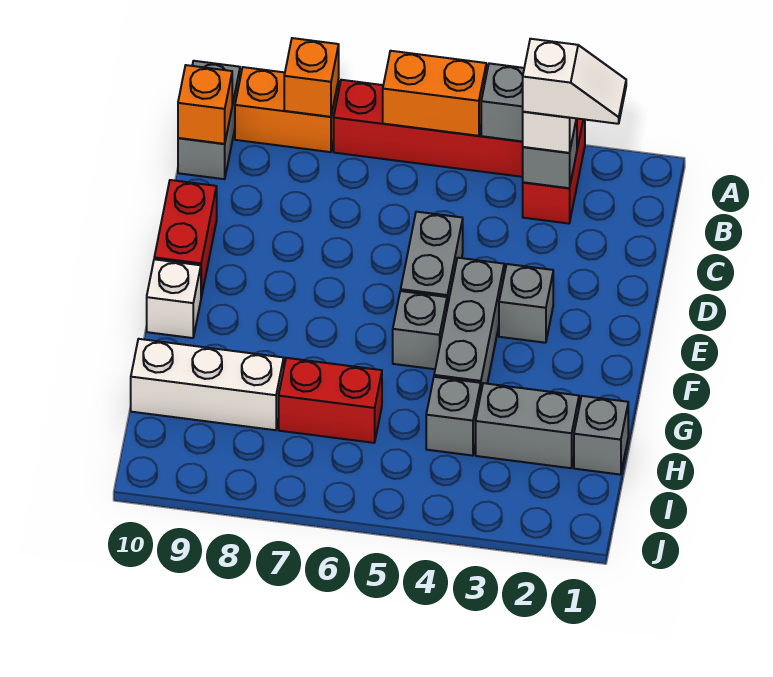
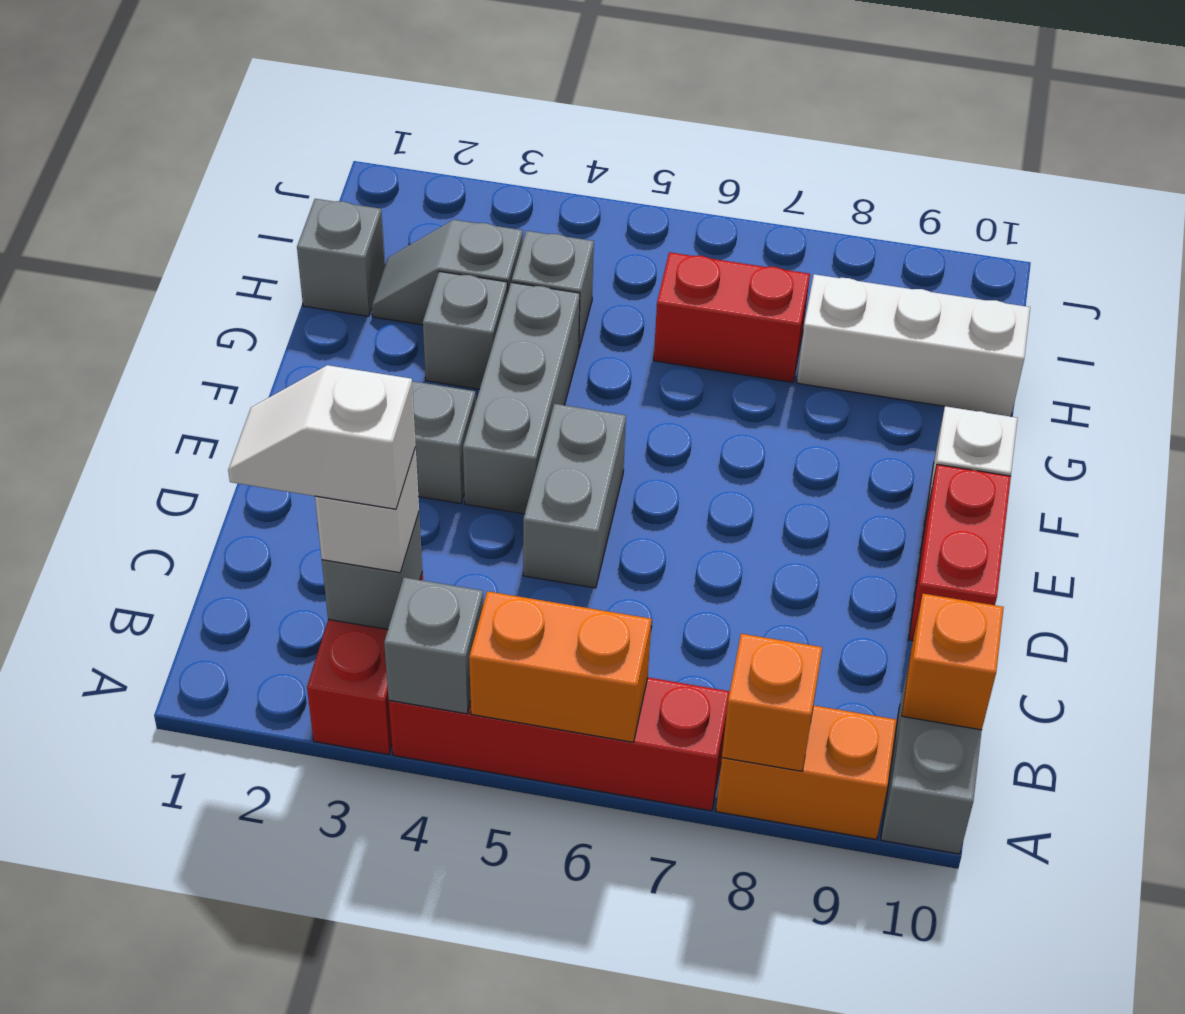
grey 1x1 brick [393,291,447,369] -> grey 1x1 brick moved to [423,271,508,389]
grey 1x2 brick [476,383,579,468] -> grey 1x2 slope [372,220,523,325]

